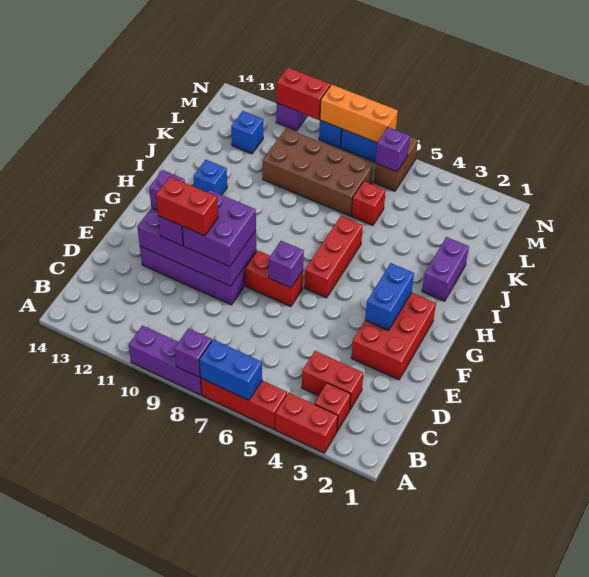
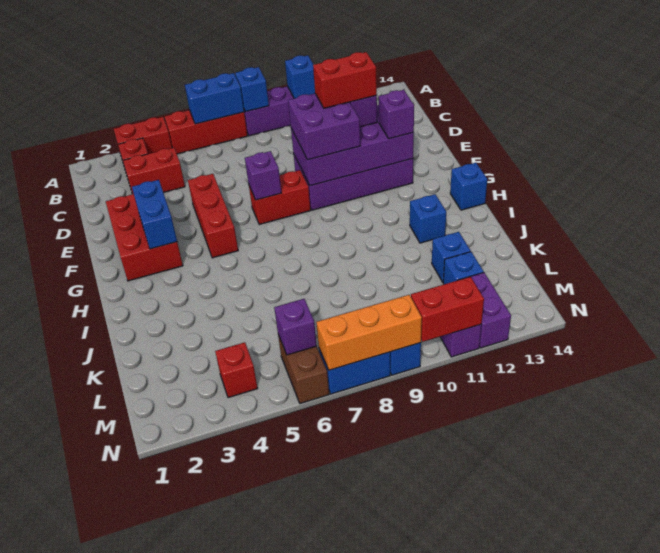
purple 1x1 brick [174,328,212,377] -> blue 1x1 brick [235,67,269,112]
none -> blue 1x1 brick [285,55,315,98]
red 1x3 brick [304,216,363,298] -> red 1x3 brick moved to [188,174,238,258]
none -> blue 1x1 brick [450,163,487,210]
purple 1x2 brick [422,237,469,301] -> purple 1x2 brick moved to [460,273,511,348]
red 1x1 brick [352,181,386,225] -> red 1x1 brick moved to [215,342,258,398]
brown 2x4 brick [263,128,374,216] -> none
none -> blue 1x1 brick [432,232,471,282]

